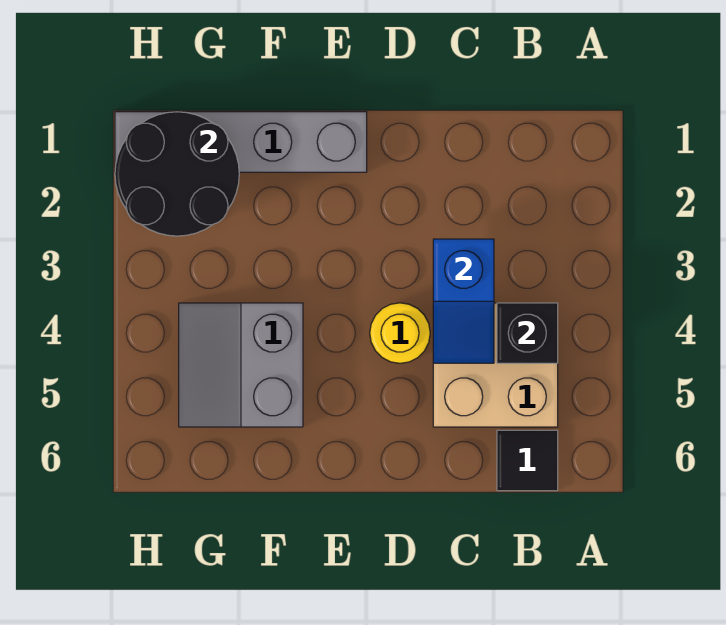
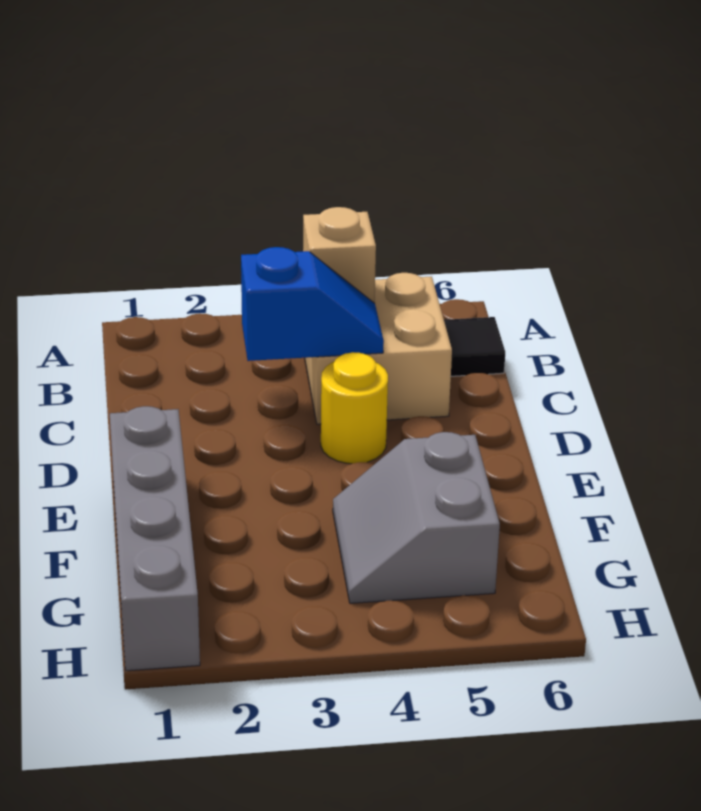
black 1x1 brick [497,303,558,363] -> tan 1x1 brick [303,207,376,303]
grey 2x2 slope [179,303,303,427] -> grey 2x2 slope turned to [333,432,500,603]
black 2x2 round brick [115,112,239,236] -> none

